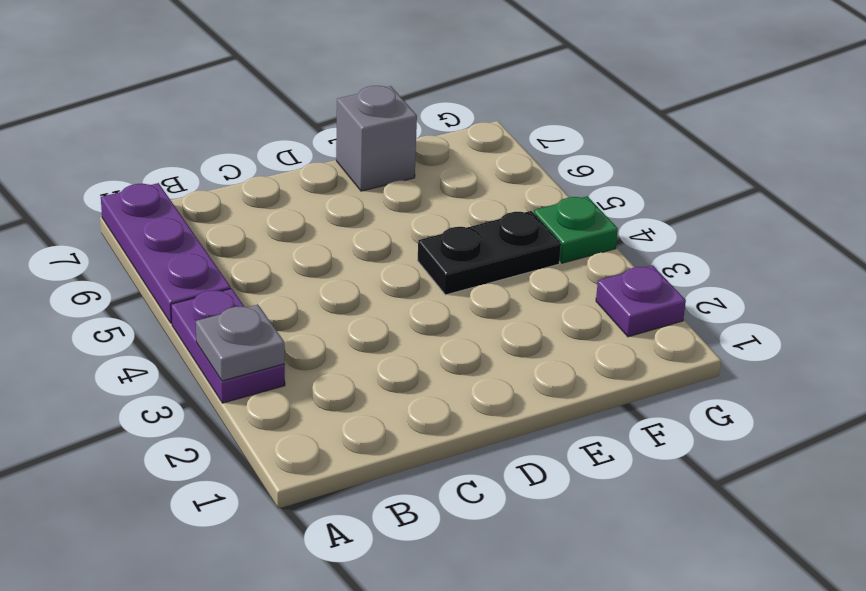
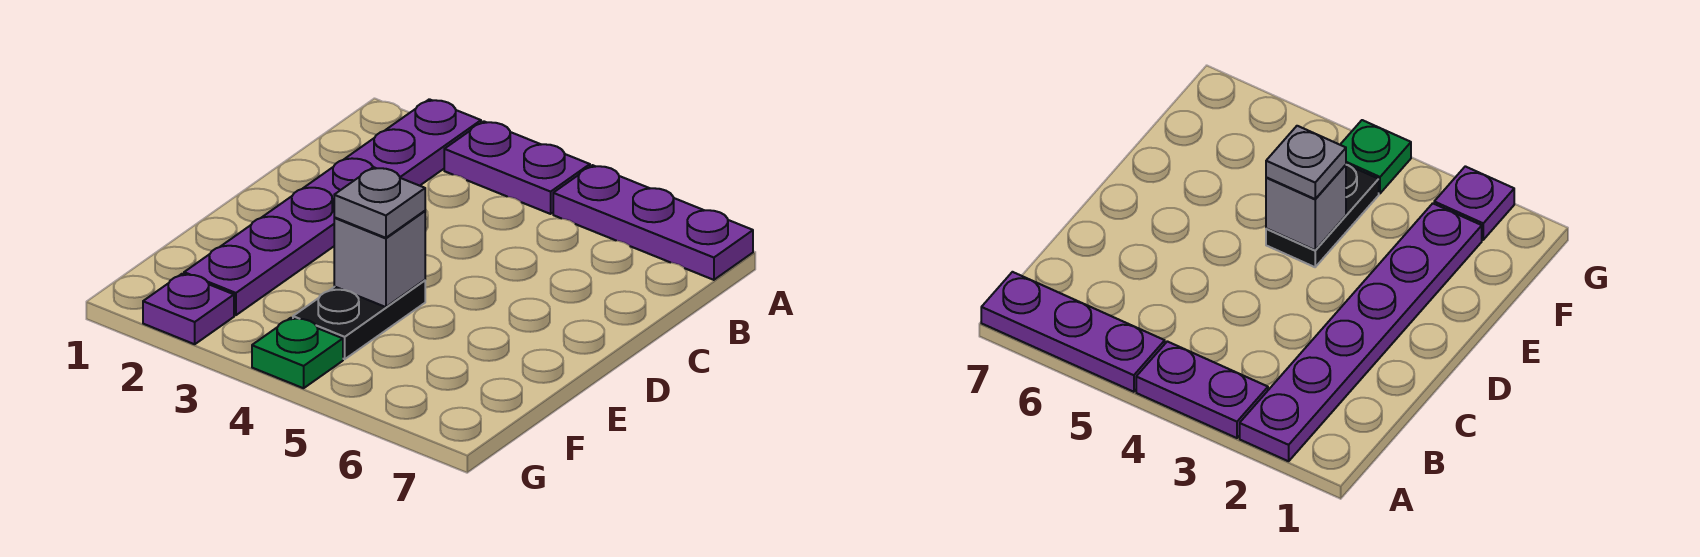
none -> purple 1x6 plate [184,99,481,315]
grey 1x1 plate [196,305,285,381] -> grey 1x1 plate moved to [334,167,425,238]
grey 1x1 brick [336,86,417,191] -> grey 1x1 brick moved to [334,211,425,307]

